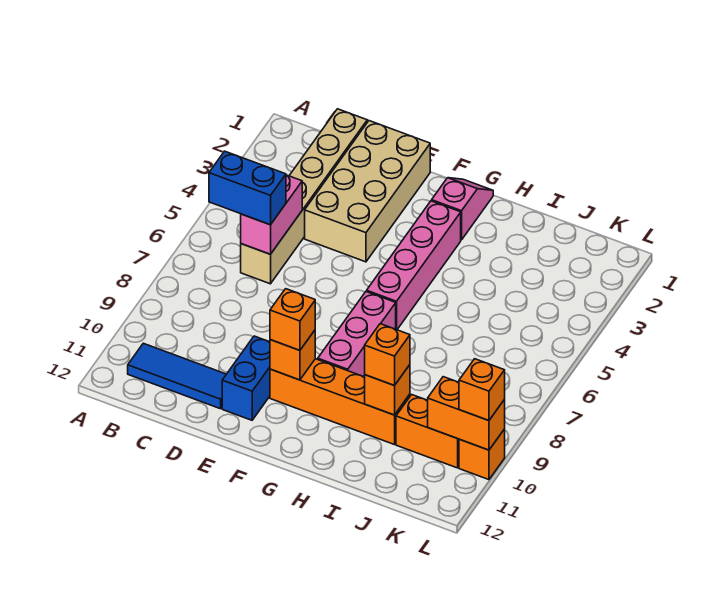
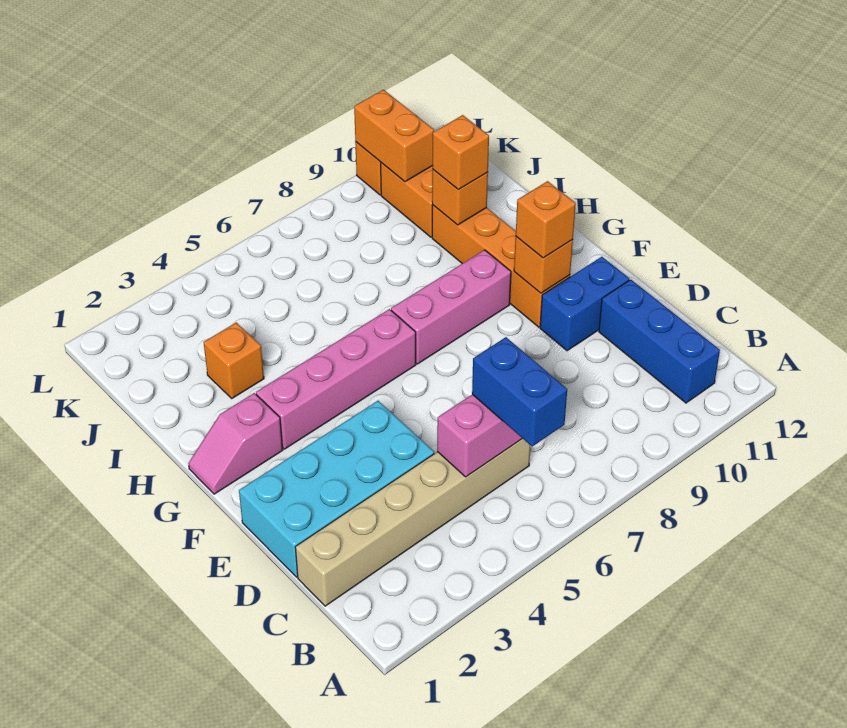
blue 1x3 tile [128,343,226,409] -> blue 1x3 brick [599,280,720,403]
tan 2x4 brick [305,121,430,262] -> cyan 2x4 brick [239,401,434,577]
orange 1x1 brick [459,359,505,421] -> orange 1x1 brick moved to [204,323,264,398]

